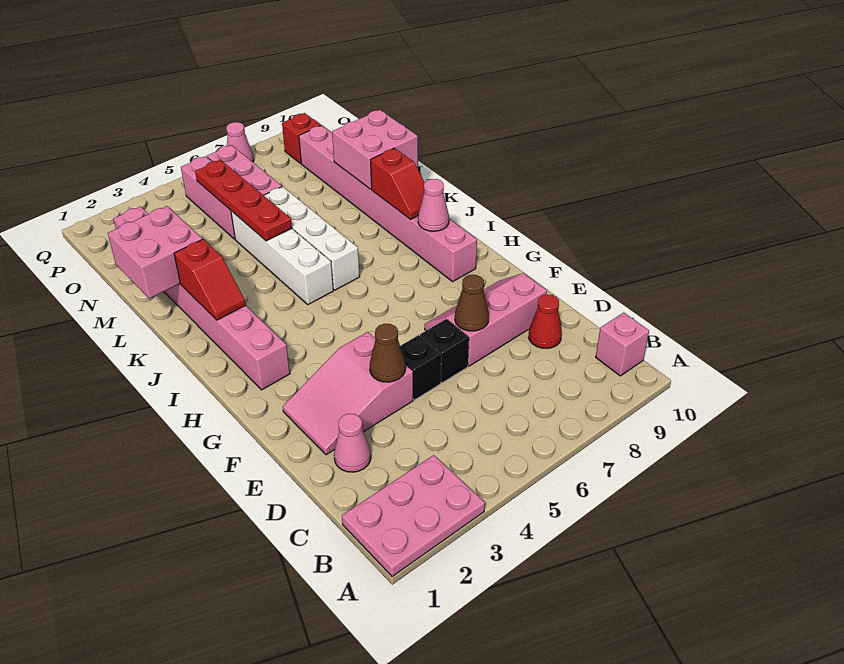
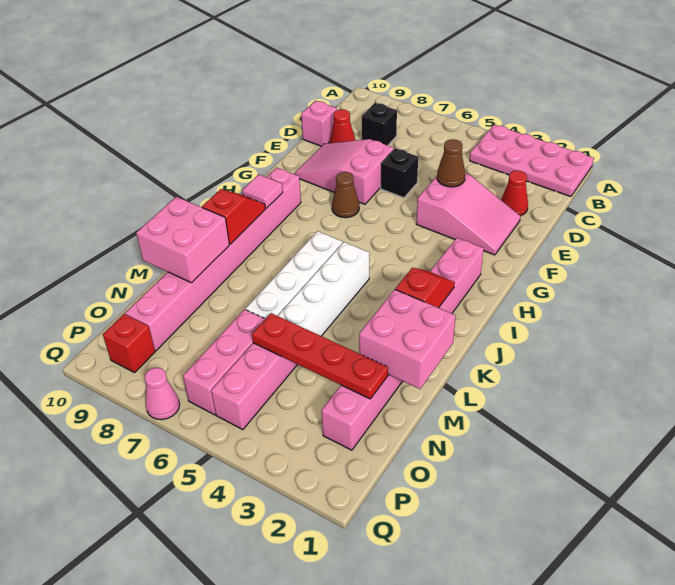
pink 2x3 plate [342,455,485,577] -> pink 2x4 plate [470,125,594,197]
pink 1x1 brick [596,313,649,376] -> pink 1x1 brick moved to [301,101,337,146]
pink 1x1 cone [334,414,371,472] -> red 1x1 cone [501,170,528,216]
black 1x1 brick [400,335,441,400] -> black 1x1 brick moved to [362,103,397,145]
pink 2x3 slope [425,273,547,366] -> pink 2x3 slope turned to [295,139,393,204]
brown 1x1 cone [455,275,489,331] -> brown 1x1 cone moved to [332,172,359,218]
pink 1x1 cone [418,179,449,231] -> pink 1x1 tile [242,174,283,208]
red 1x4 plate [195,160,292,241] -> red 1x4 plate turned to [252,313,388,399]

